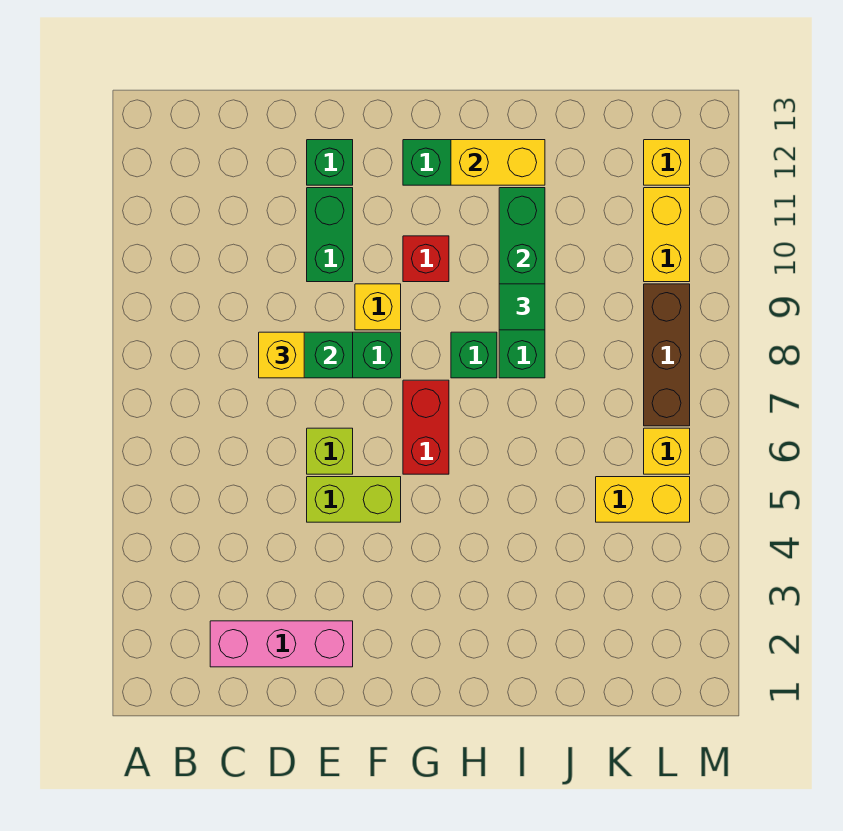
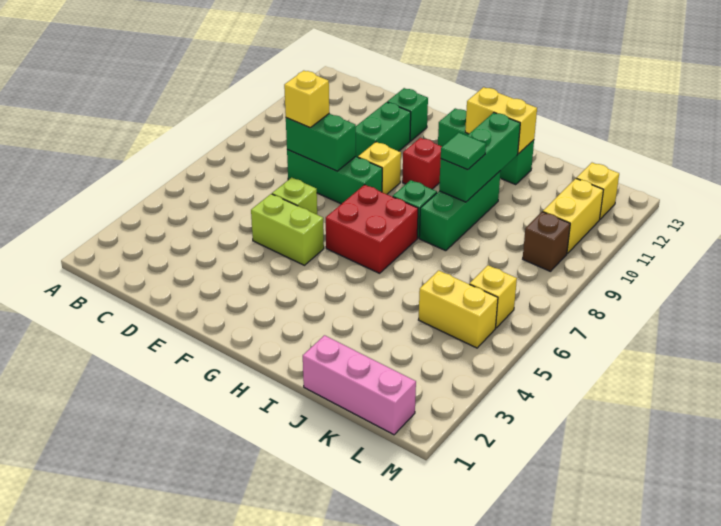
pink 1x3 brick [210,621,353,667] -> pink 1x3 brick moved to [303,335,416,435]
red 1x2 brick [403,380,449,474] -> red 2x2 brick [326,185,418,273]
brown 1x3 brick [644,284,690,426] -> brown 1x1 brick [523,212,570,271]

